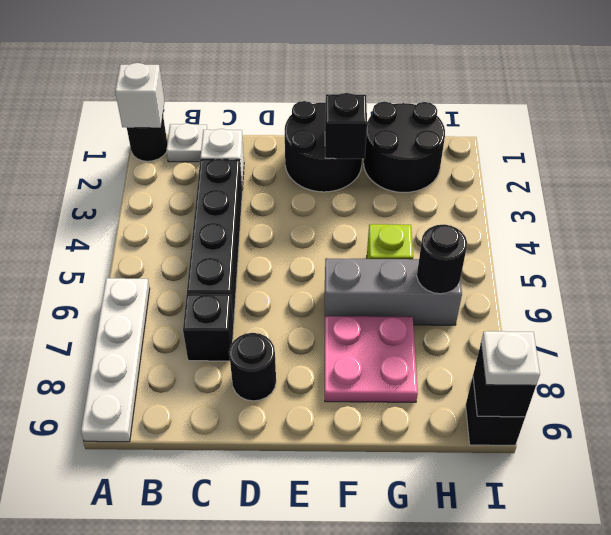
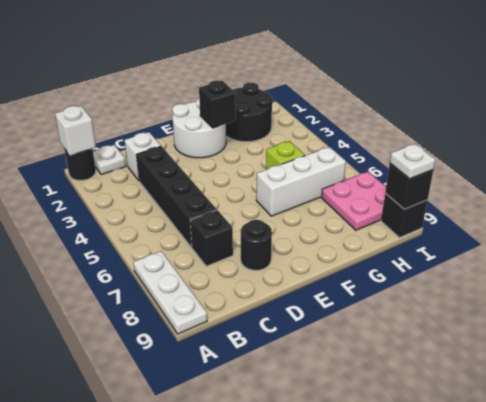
white 1x4 plate [81,278,150,442] -> white 1x3 plate [133,251,207,334]
black 2x2 round brick [285,101,362,192] -> white 2x2 round brick [172,98,226,158]
grey 1x3 brick [325,258,462,325] -> white 1x3 brick [256,147,346,216]
pink 2x2 plate [325,316,418,402] -> pink 2x2 plate moved to [321,172,386,230]
black 1x1 round brick [417,224,467,294] -> none

